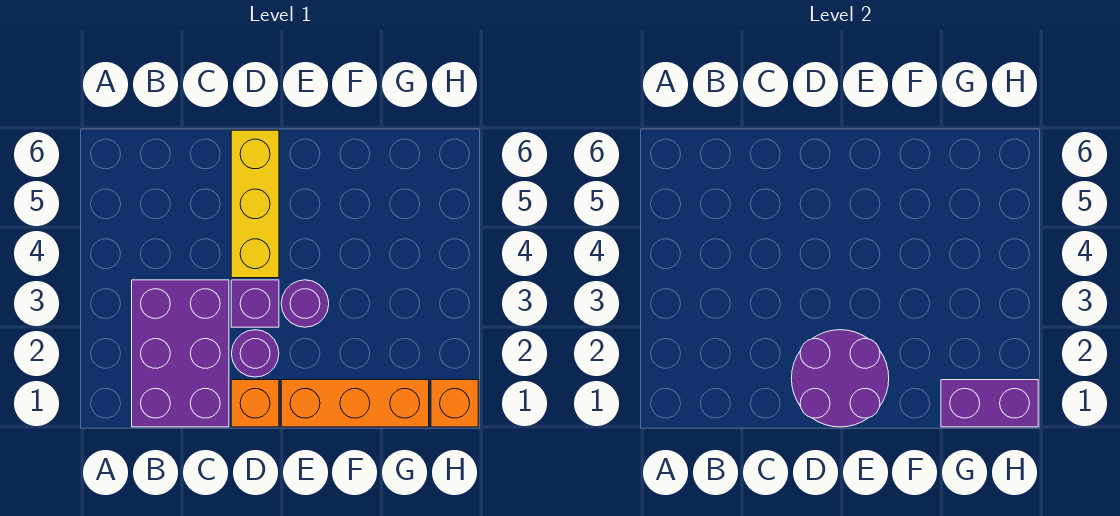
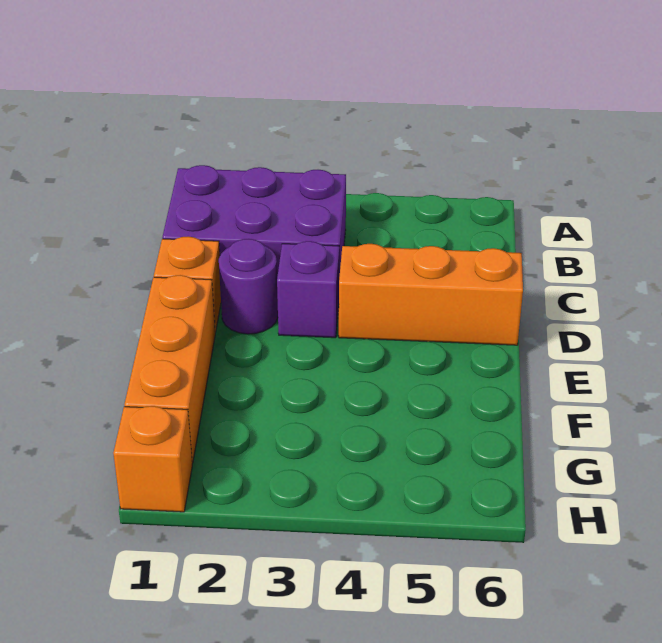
purple 2x2 round brick [791,330,889,427] -> none
yellow 1x3 brick [231,130,279,278] -> orange 1x3 brick [339,244,523,345]
purple 1x1 round brick [281,280,329,327] -> none
purple 1x2 brick [941,380,1038,427] -> none

